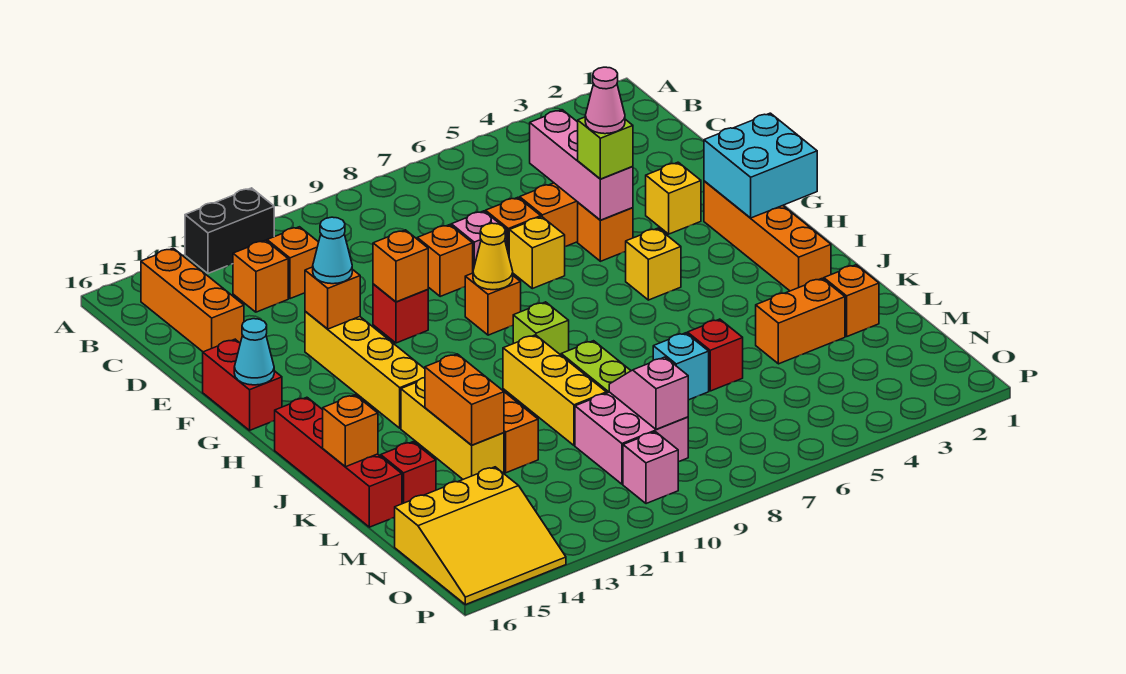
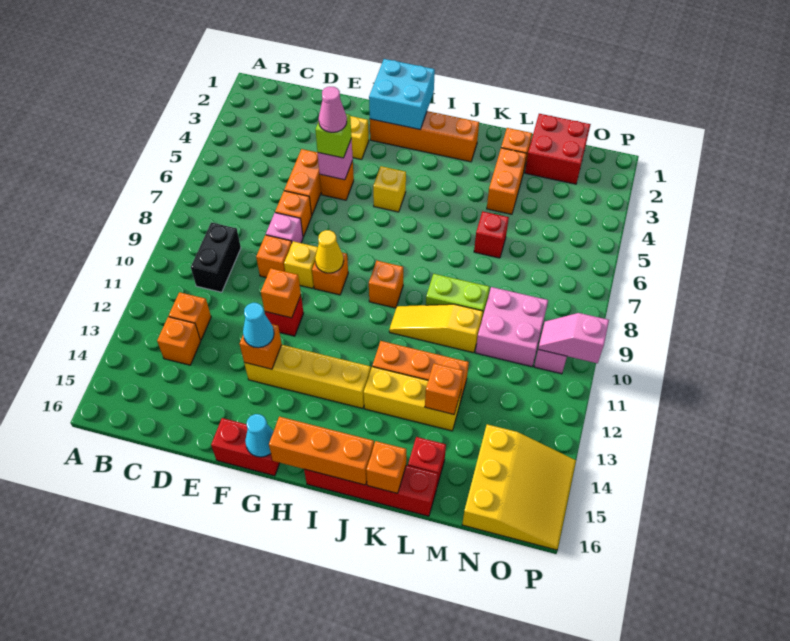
black 1x2 brick [185,188,274,273] -> black 1x2 brick moved to [191,223,241,292]
orange 1x3 brick [141,248,244,352] -> orange 1x3 brick moved to [269,417,374,485]
pink 1x3 brick [530,110,633,220] -> pink 1x1 brick [318,138,353,180]
yellow 1x1 brick [509,217,565,289] -> yellow 1x1 brick moved to [284,241,318,288]
lime 1x1 brick [513,302,569,355] -> orange 1x1 brick [369,261,403,308]
yellow 1x3 brick [503,335,606,445] -> yellow 1x3 slope [389,304,483,353]
orange 1x2 brick [425,354,504,445] -> orange 1x1 brick [425,363,463,414]
cyan 1x1 brick [653,333,709,400] -> none
none -> red 2x2 brick [525,114,591,184]
pink 1x2 slope [609,357,688,430] -> pink 1x2 slope moved to [538,313,609,363]

